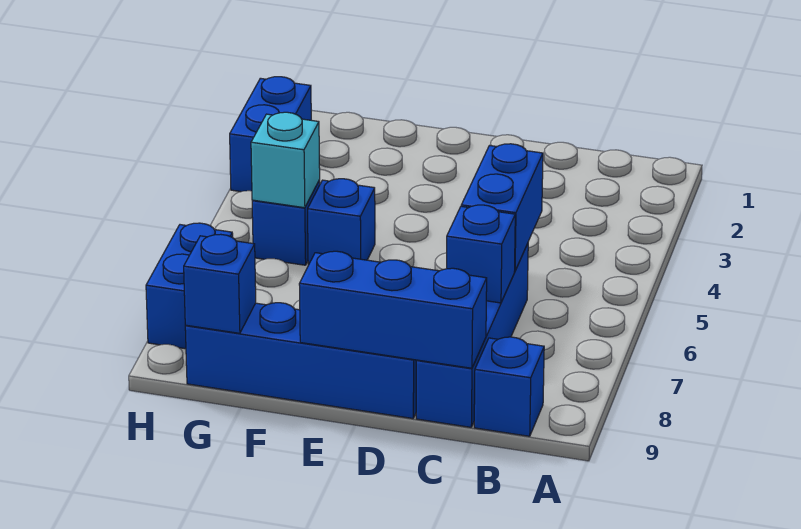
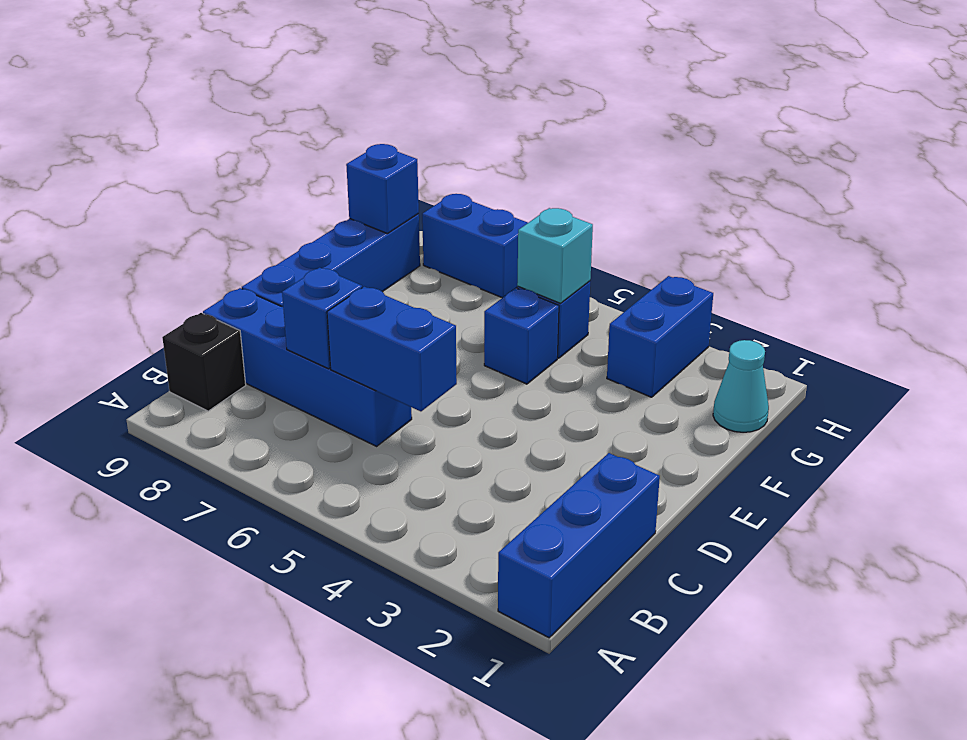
blue 1x1 brick [474,337,544,436] -> black 1x1 brick [162,313,246,411]
blue 1x3 brick [299,251,487,368] -> blue 1x3 brick moved to [498,453,660,638]
none -> cyan 1x1 cone [713,340,769,432]
blue 1x2 brick [230,77,311,192] -> blue 1x2 brick turned to [607,276,713,397]

